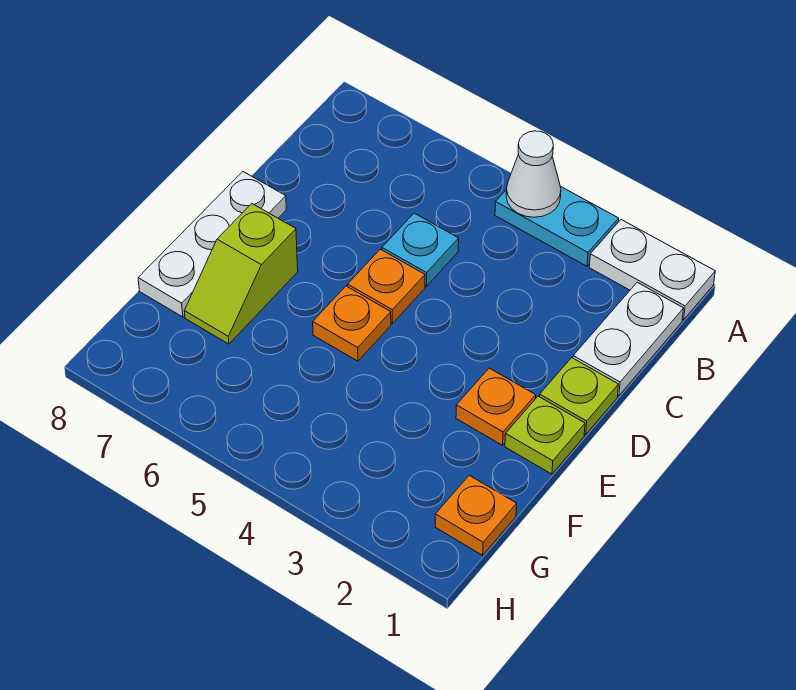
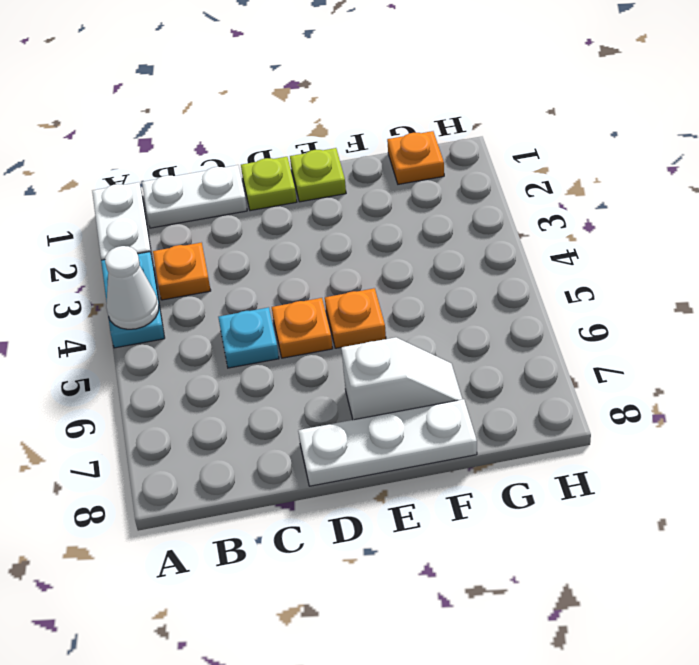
orange 1x1 plate [456,368,536,445] -> orange 1x1 plate moved to [153,243,211,300]
lime 1x2 slope [184,204,298,344] -> white 1x2 slope [341,337,462,420]

